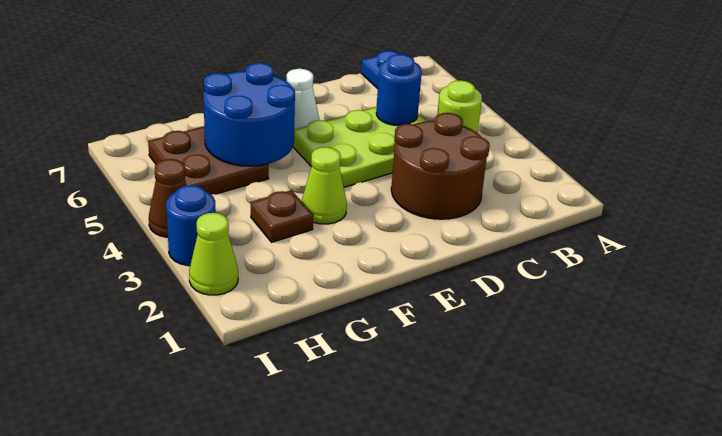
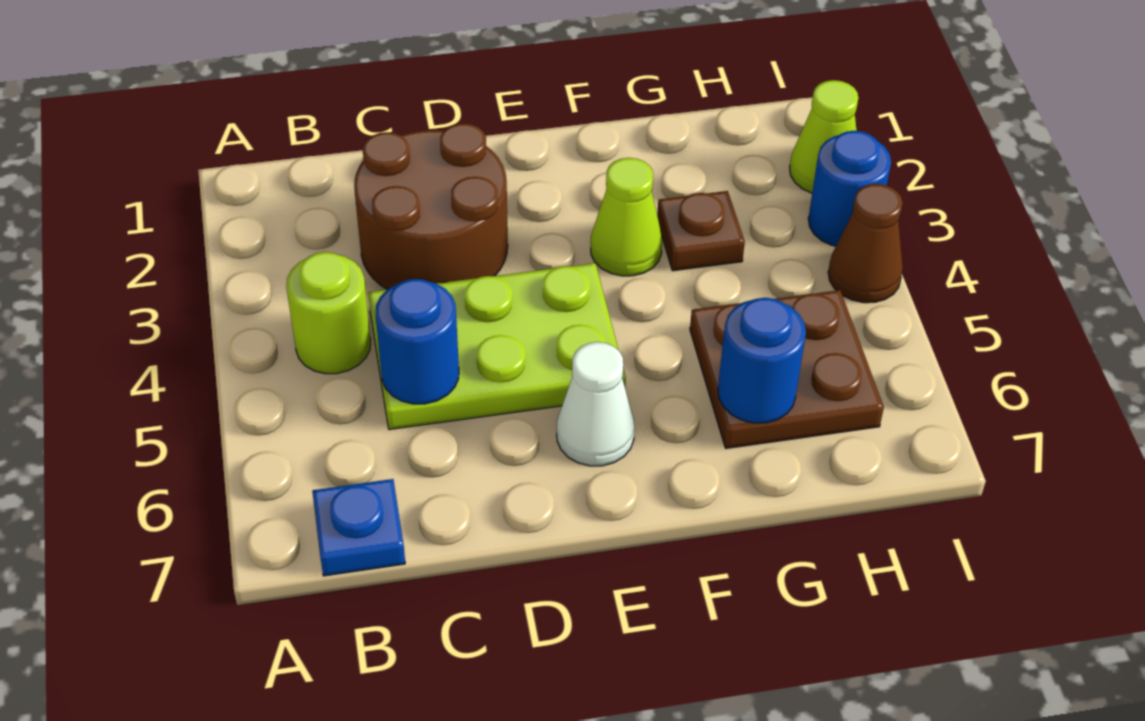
blue 2x2 round brick [203,63,295,166] -> blue 1x1 round brick [718,298,806,423]

